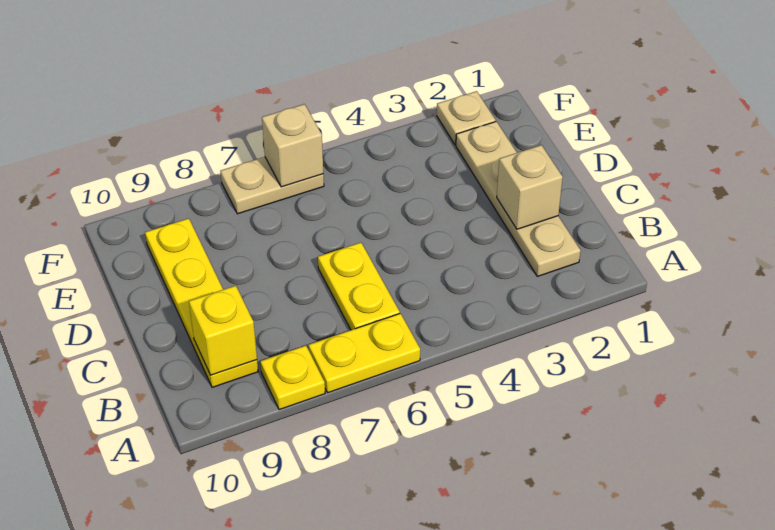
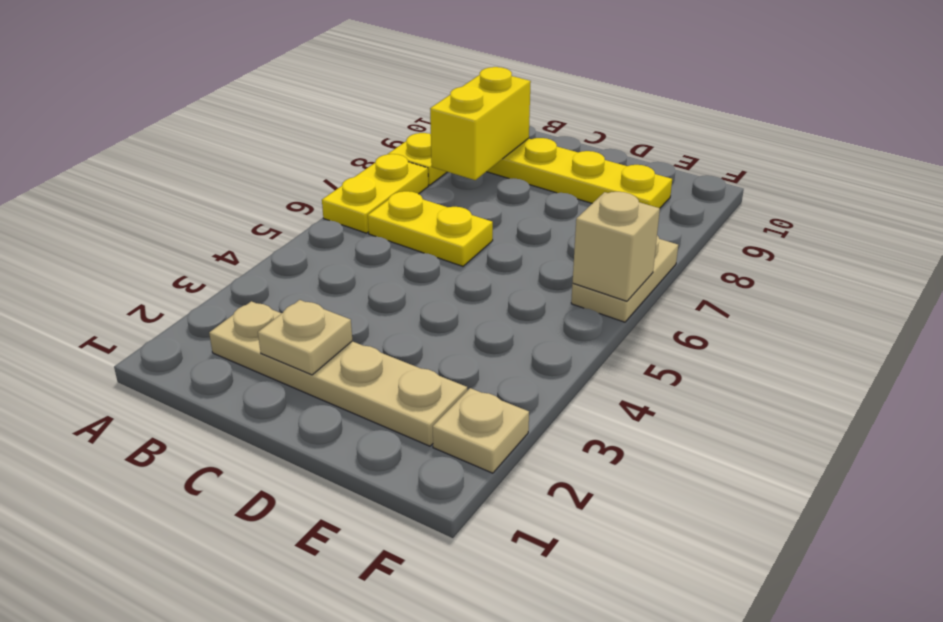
yellow 1x1 brick [189,286,257,375] -> yellow 1x2 brick [430,67,531,180]
tan 1x1 brick [497,145,563,229] -> tan 1x1 plate [258,300,352,375]

